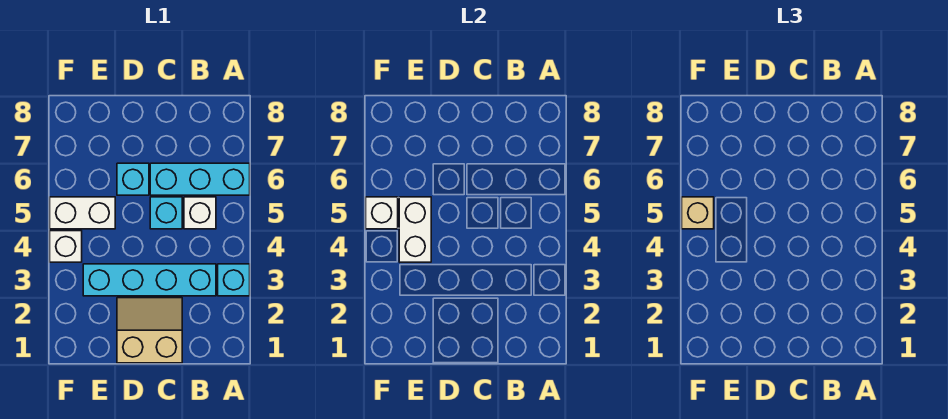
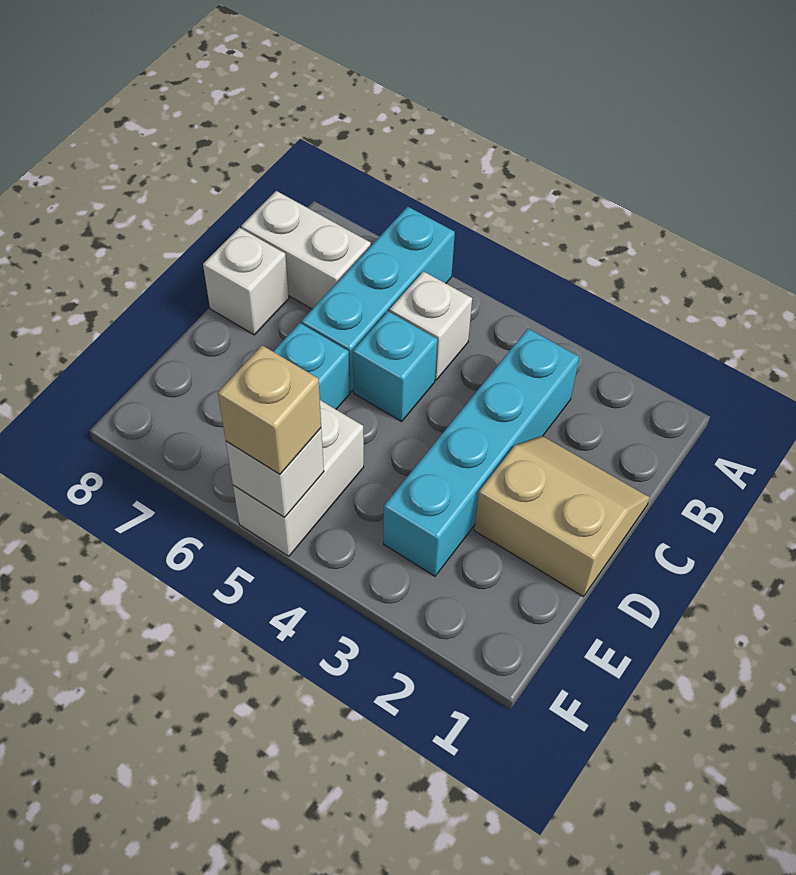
cyan 1x1 brick [218,264,250,296] -> none
tan 2x2 slope [117,298,182,363] -> tan 2x2 slope turned to [474,436,650,597]
white 1x2 brick [399,197,431,262] -> white 1x2 brick moved to [241,191,371,309]
white 1x1 brick [50,231,82,262] -> white 1x1 brick moved to [203,228,289,335]

